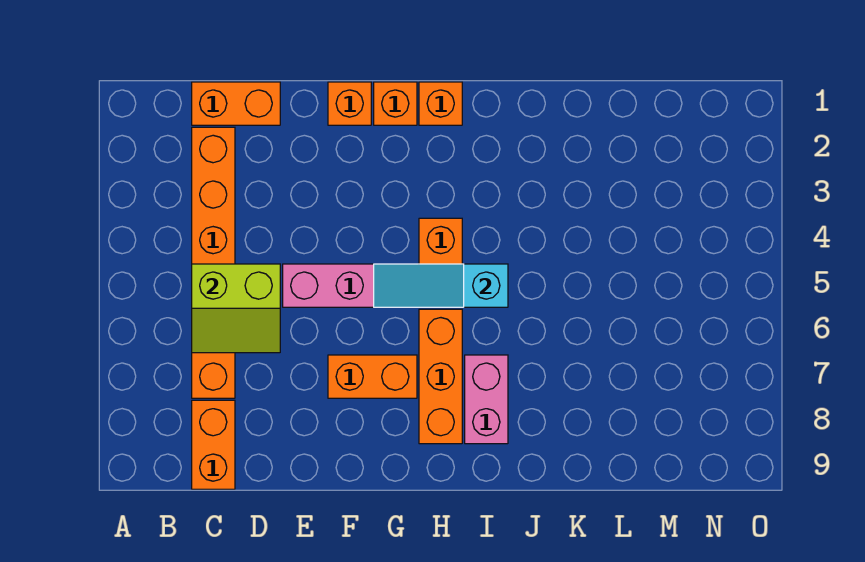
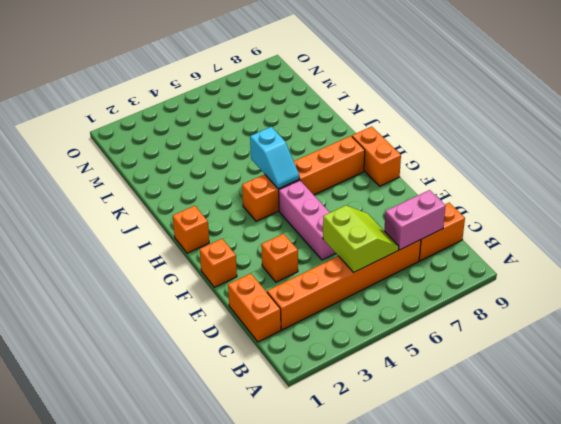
orange 1x2 brick [328,355,417,398] -> orange 1x2 brick moved to [352,127,401,186]
orange 1x1 brick [374,82,417,125] -> orange 1x1 brick moved to [261,234,298,282]
cyan 1x3 slope [374,264,508,307] -> cyan 1x2 slope [250,127,299,189]
pink 1x2 brick [465,355,508,444] -> pink 1x2 brick moved to [384,190,446,250]

